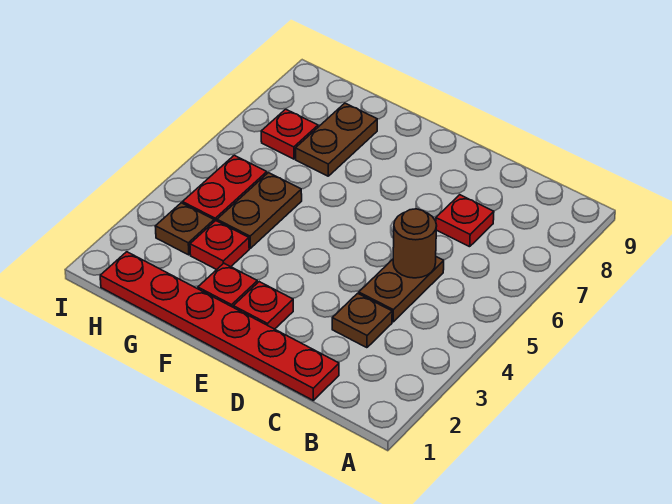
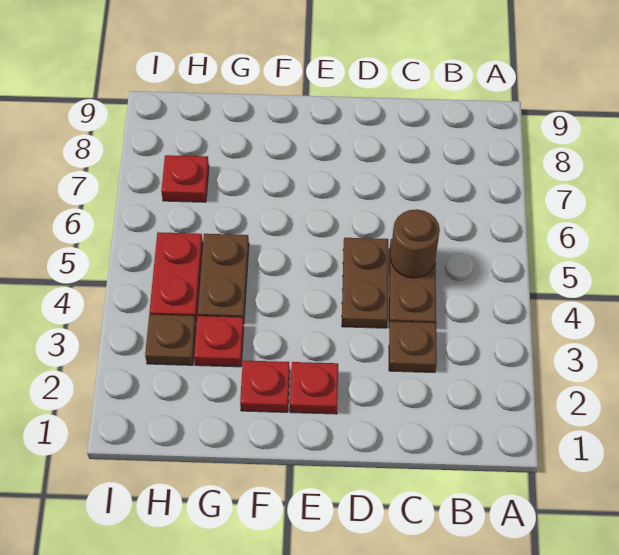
red 1x6 plate [100,252,339,400] -> none
red 1x1 plate [436,195,494,247] -> none
brown 1x2 plate [295,103,377,176] -> brown 1x2 plate moved to [342,238,388,328]

